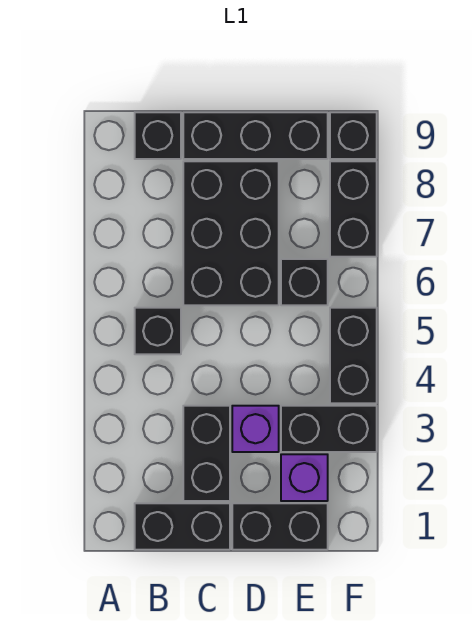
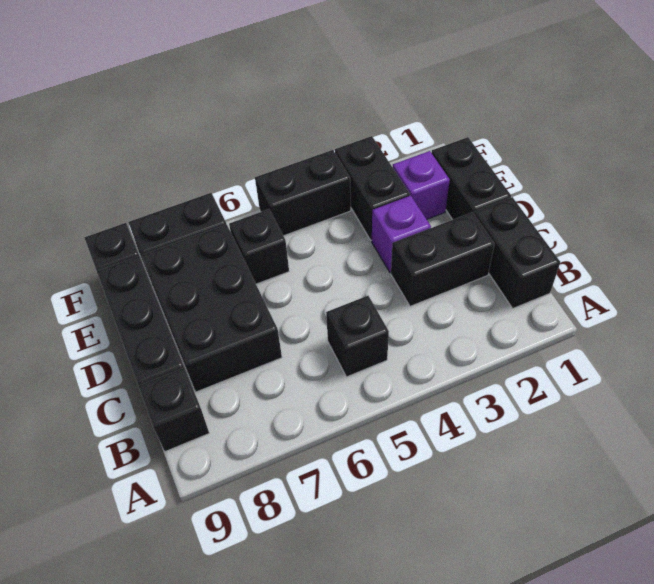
black 2x3 brick [183,161,279,305] -> black 2x3 brick turned to [142,224,282,392]

